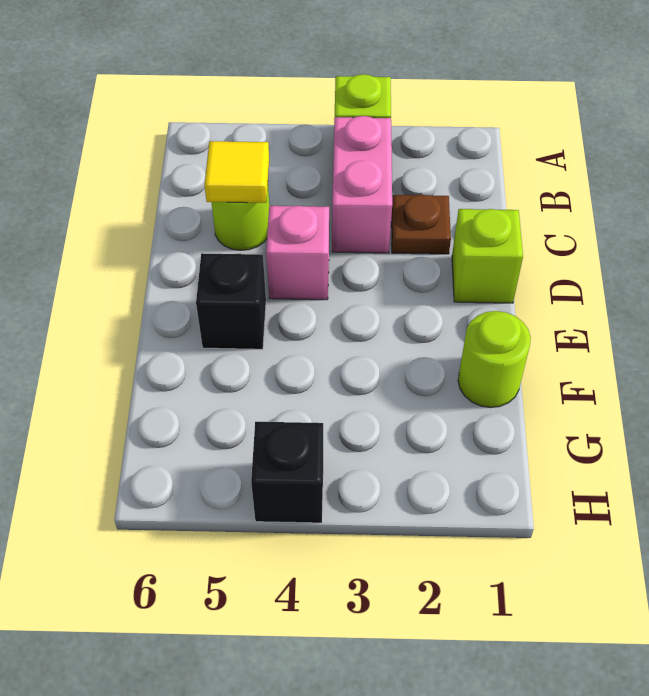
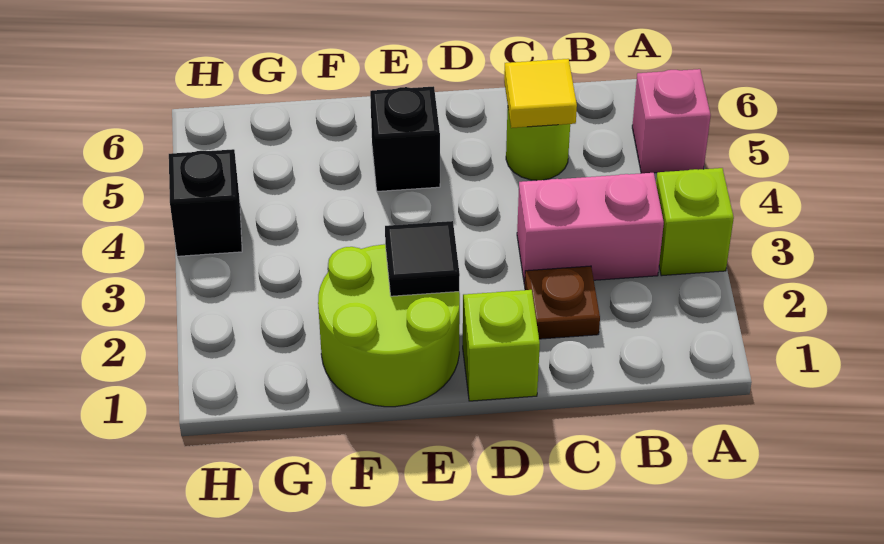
pink 1x1 brick [266,206,329,300] -> pink 1x1 brick moved to [632,69,711,173]
none -> black 1x1 tile [385,221,460,296]
lime 1x1 round brick [458,311,531,408] -> lime 2x2 round brick [318,244,460,407]

